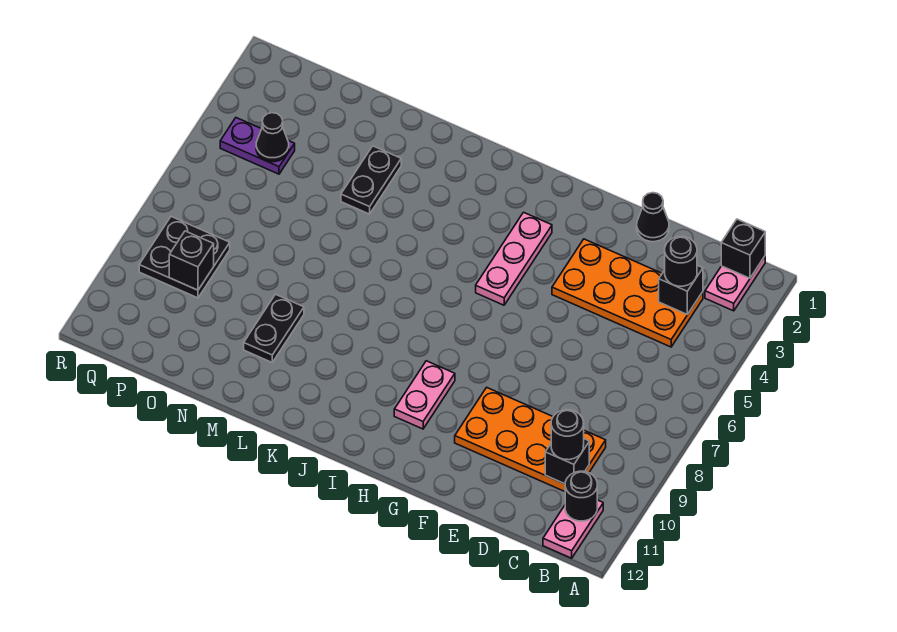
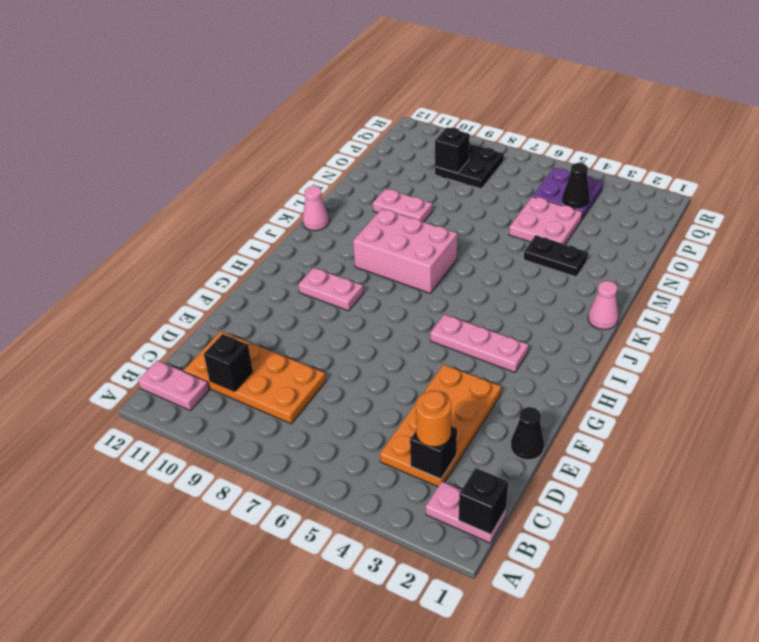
black 1x1 round brick [565,471,597,521] -> none
black 1x1 round brick [665,237,697,286] -> orange 1x1 round brick [416,391,451,447]
orange 2x4 plate [455,387,606,492] -> orange 2x4 plate turned to [184,331,326,424]
black 1x1 round brick [551,410,584,460] -> none
none -> pink 2x3 brick [353,209,457,293]
none -> pink 1x1 cone [588,281,619,329]
none -> pink 1x1 cone [302,186,329,231]
black 1x2 plate [244,294,304,362] -> pink 1x2 plate [373,189,432,222]
none -> pink 2x2 plate [509,197,583,245]
purple 1x2 plate [220,118,295,174] -> purple 2x2 plate [533,168,603,219]

